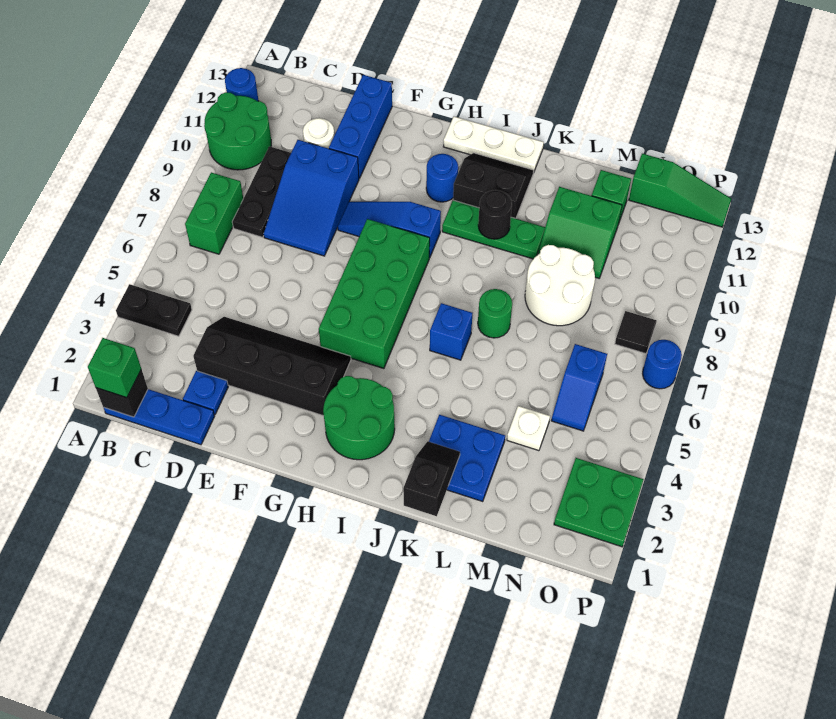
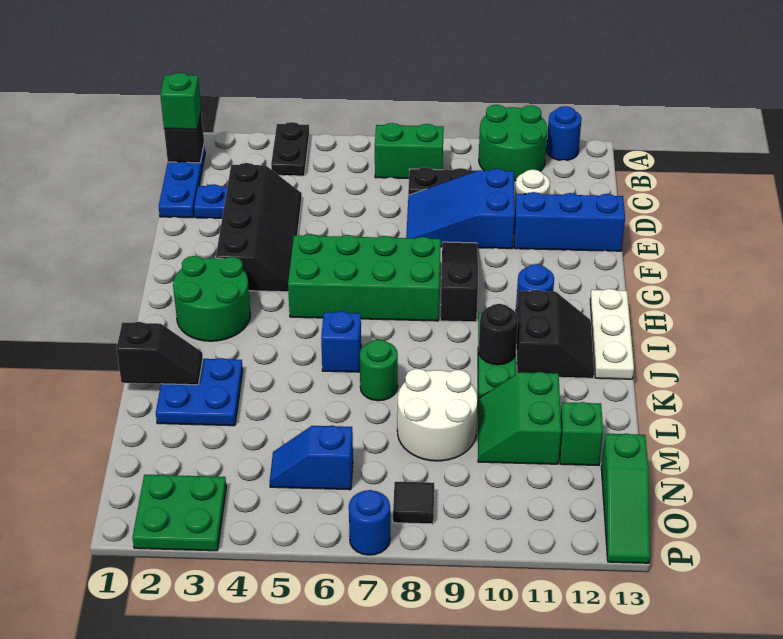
blue 1x3 slope [338,202,441,258] -> black 1x3 slope [440,242,478,322]
white 1x1 plate [507,406,550,451] -> none

